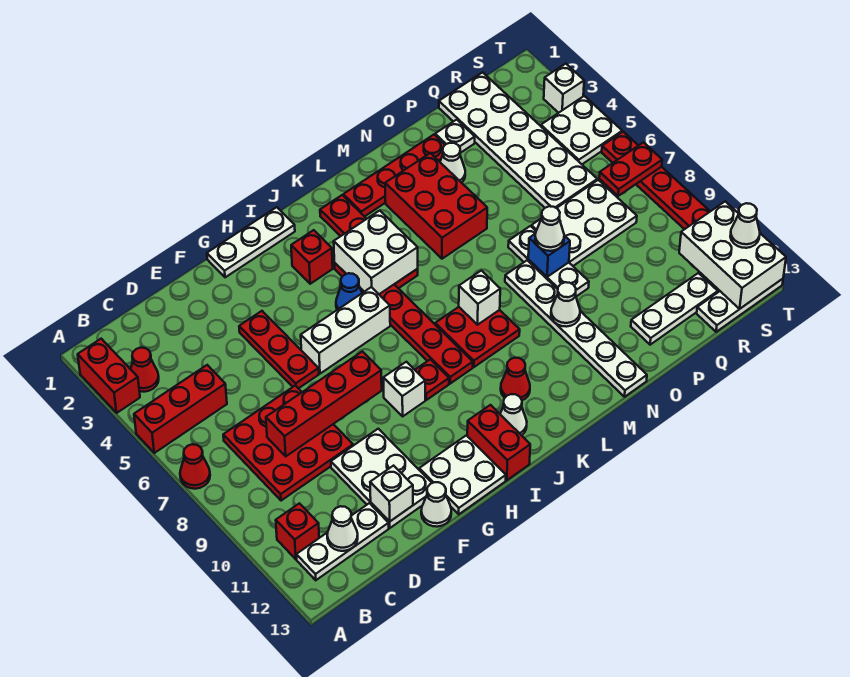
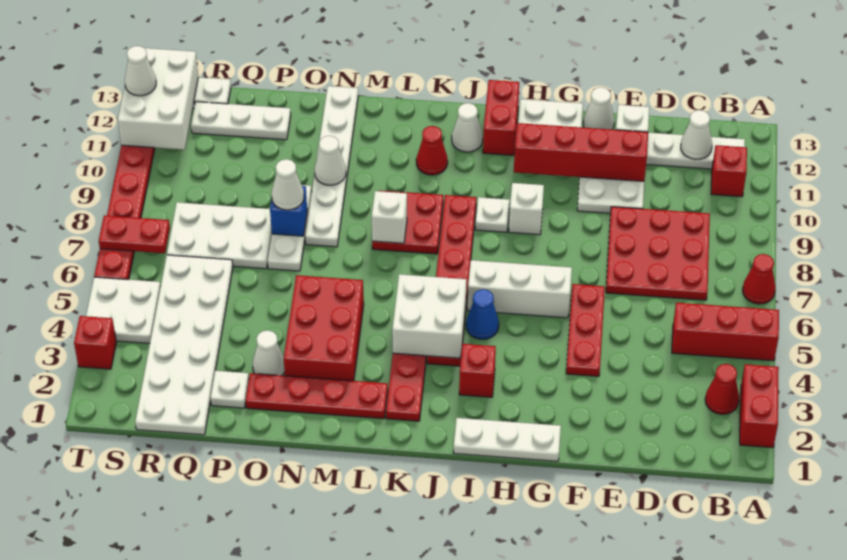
red 1x4 brick [266,351,382,456] -> red 1x4 brick moved to [514,123,648,181]
red 1x1 plate [415,359,449,400] -> white 1x1 plate [475,197,510,232]
white 1x1 brick [544,64,584,113] -> red 1x1 brick [74,316,116,369]

